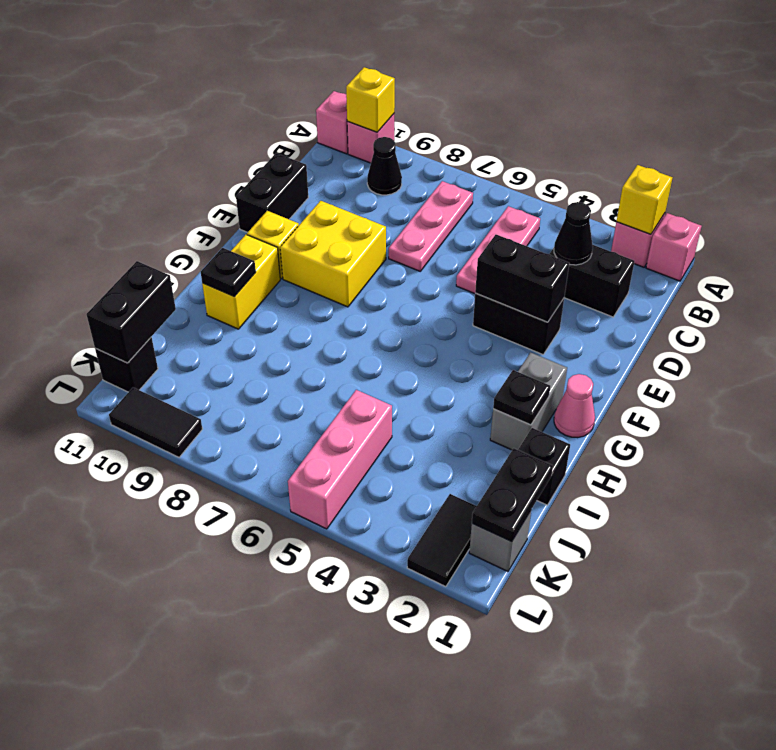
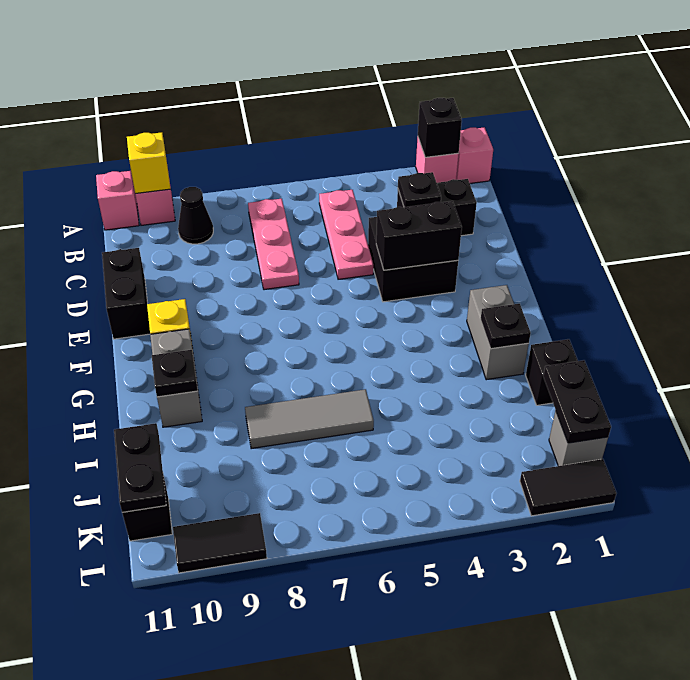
yellow 1x1 brick [616,165,673,234] -> black 1x1 brick [418,98,462,157]
black 1x1 cone [554,202,593,265] -> black 1x1 plate [398,172,441,207]
black 1x2 brick [473,293,564,355] -> black 2x2 brick [368,217,458,302]
yellow 2x2 brick [280,201,386,307] -> none
pink 1x1 cone [554,374,595,438] -> none
yellow 1x2 brick [202,235,280,329] -> grey 1x2 brick [150,329,202,427]
none -> grey 1x3 tile [245,389,374,449]
pink 1x3 brick [288,390,392,529] -> none
black 1x2 brick [86,261,176,363] -> black 1x2 plate [114,423,166,512]
black 1x2 tile [407,494,477,587] -> black 1x2 tile turned to [520,459,616,516]

